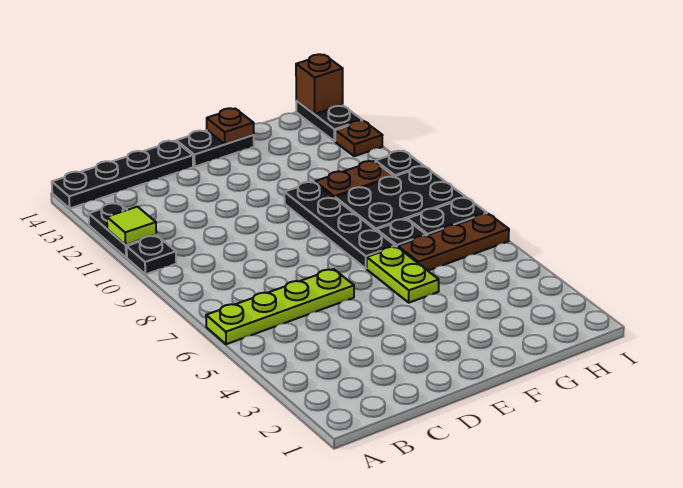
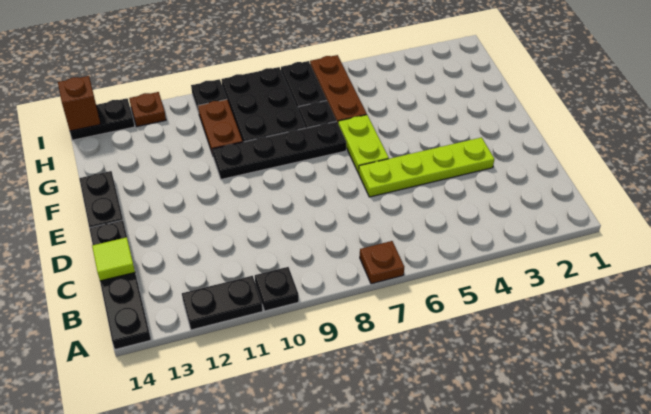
lime 1x4 plate [206,269,354,344] -> lime 1x4 plate turned to [359,137,494,197]
lime 1x1 tile [107,207,156,245] -> lime 1x1 tile moved to [92,237,135,281]
lime 1x2 plate [367,247,439,303] -> lime 1x2 plate turned to [338,115,389,173]
brown 1x1 plate [207,108,254,144] -> brown 1x1 plate moved to [360,241,404,284]

